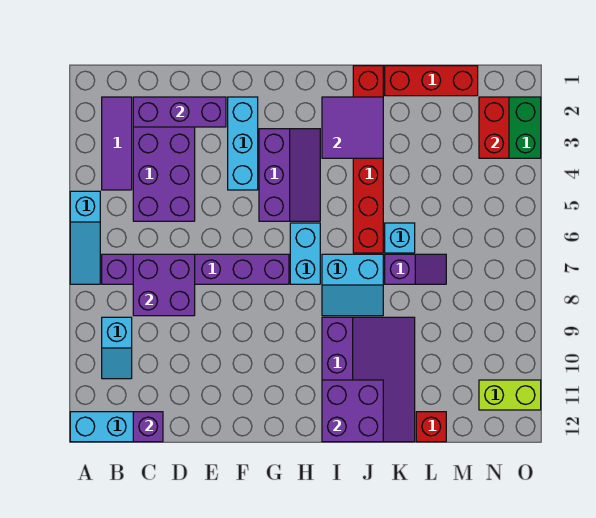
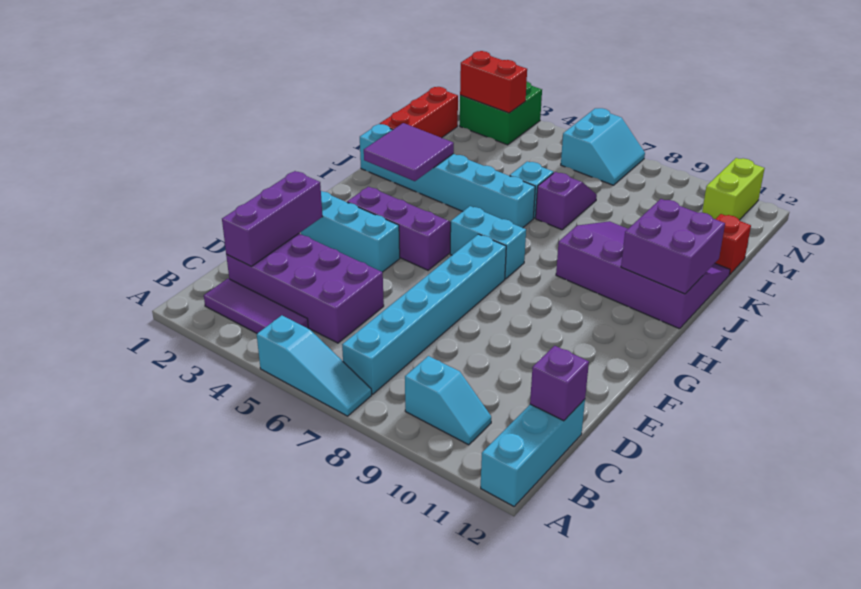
purple 1x6 brick [102,254,289,284] -> cyan 1x6 brick [342,234,506,394]
purple 2x2 brick [133,254,195,316] -> none
cyan 2x2 slope [322,254,383,316] -> cyan 2x2 slope moved to [561,108,645,185]
red 1x6 brick [353,66,383,253] -> cyan 1x6 brick [360,124,535,228]

